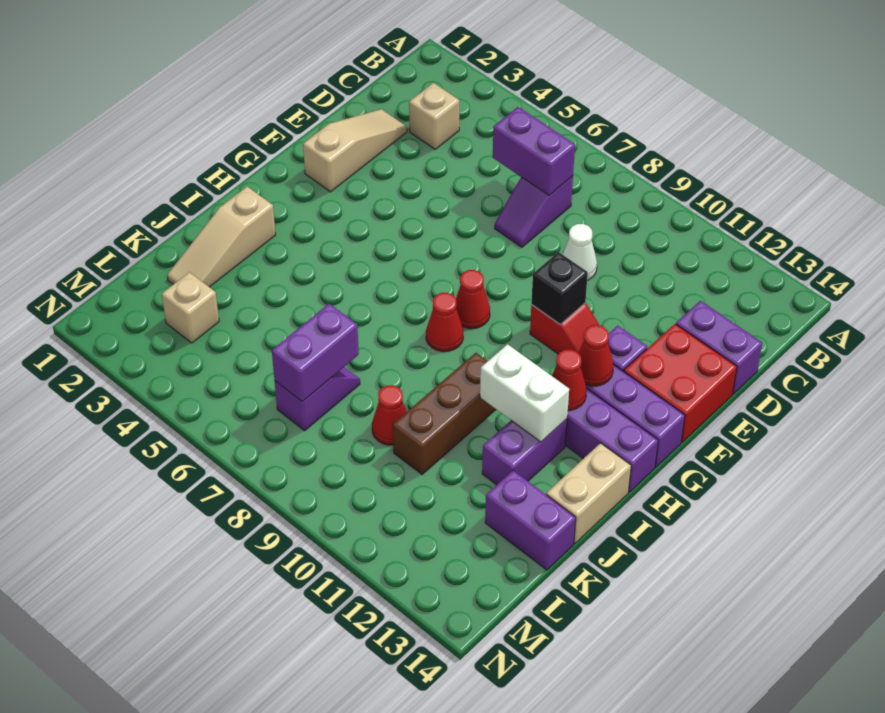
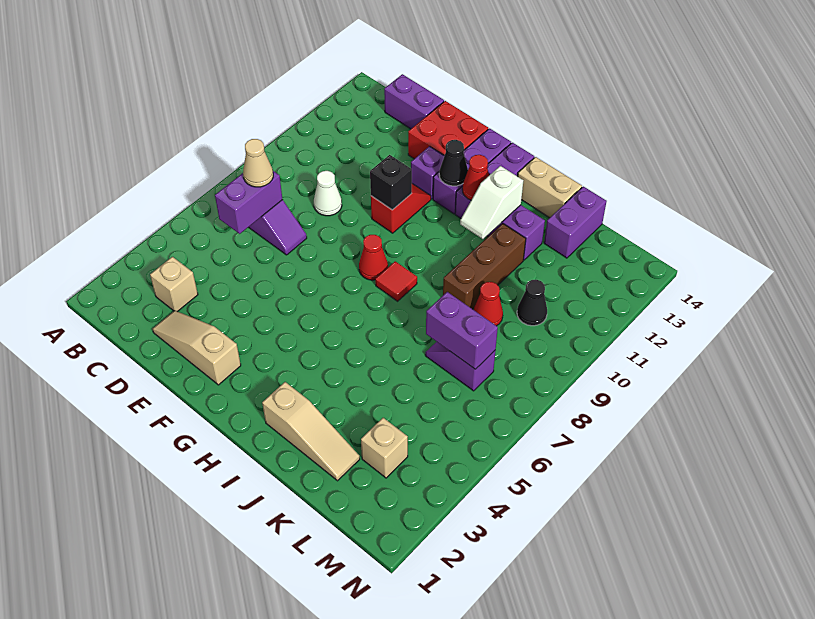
none -> tan 1x1 cone [243,139,273,187]
purple 1x2 brick [676,301,762,394] -> purple 1x2 brick turned to [384,74,444,129]
red 1x1 cone [579,325,613,386] -> black 1x1 cone [439,140,468,186]
red 1x1 cone [426,293,463,352] -> red 1x1 tile [375,261,417,301]
brown 1x3 brick [393,353,496,474] -> brown 1x3 brick turned to [443,224,526,309]
white 1x2 brick [480,344,569,442] -> white 1x2 slope [460,166,523,239]
none -> black 1x1 cone [517,280,547,326]

